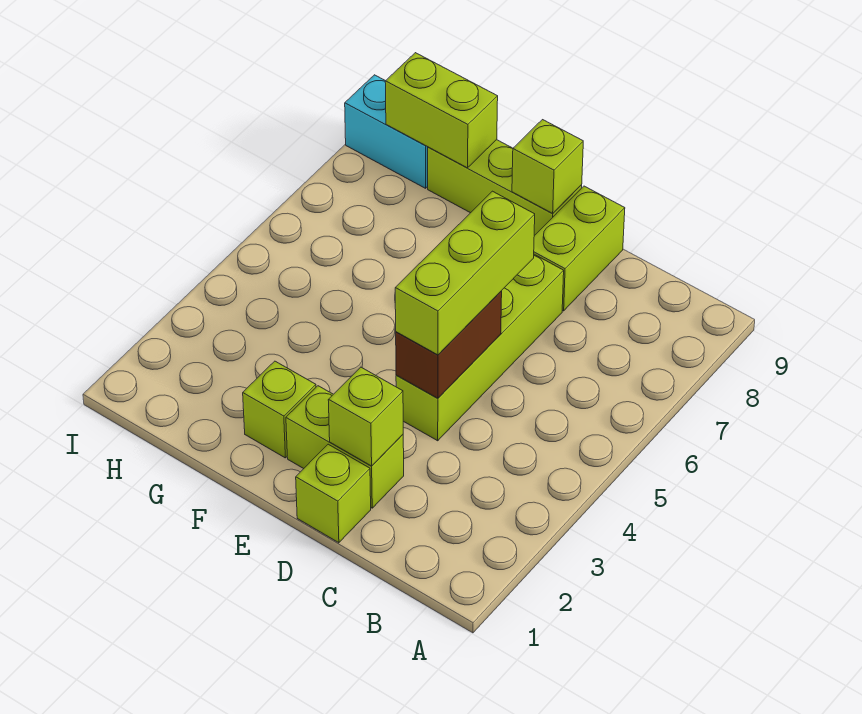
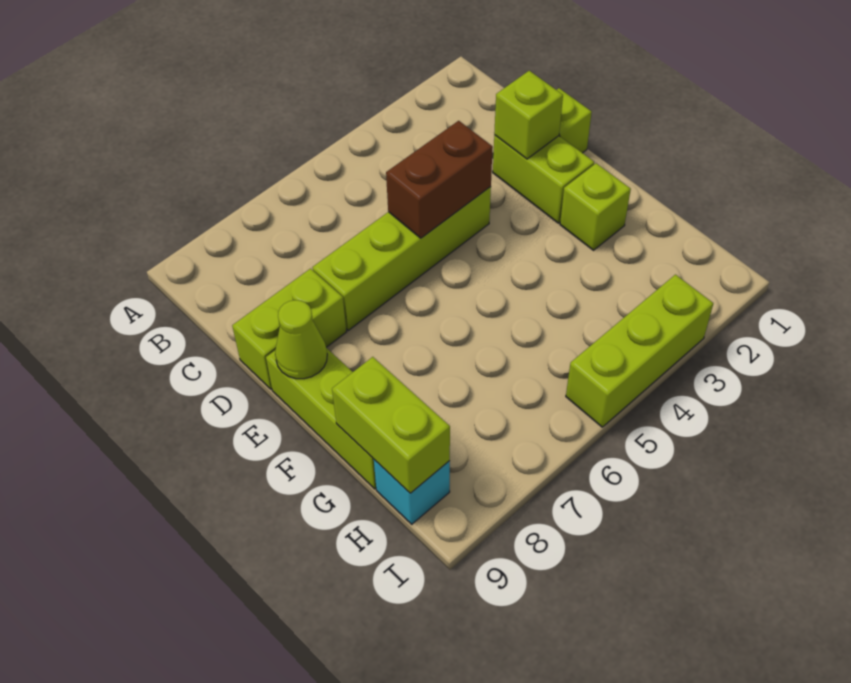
lime 1x3 brick [395,191,535,355] -> lime 1x3 brick moved to [566,275,713,427]
lime 1x1 brick [512,120,583,214] -> lime 1x1 cone [275,300,327,379]
cyan 1x2 brick [345,75,428,188] -> cyan 1x1 brick [374,460,450,524]

